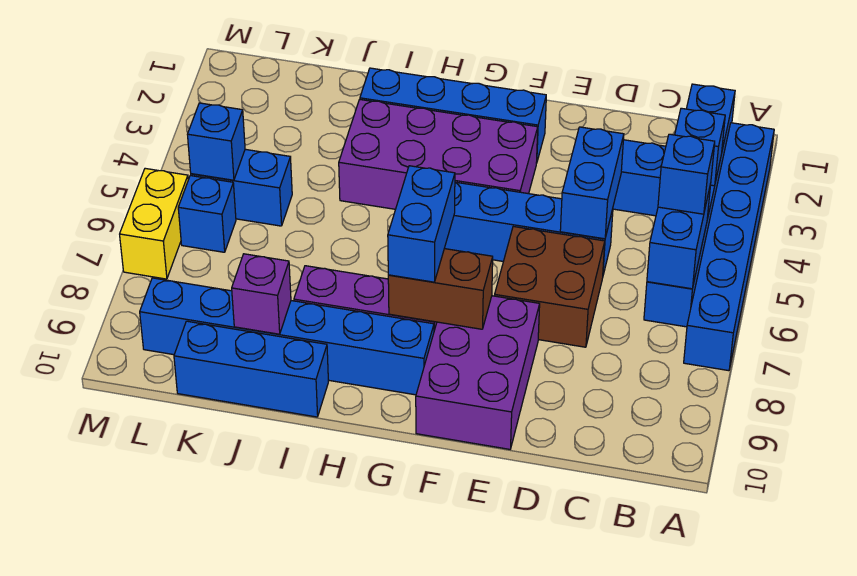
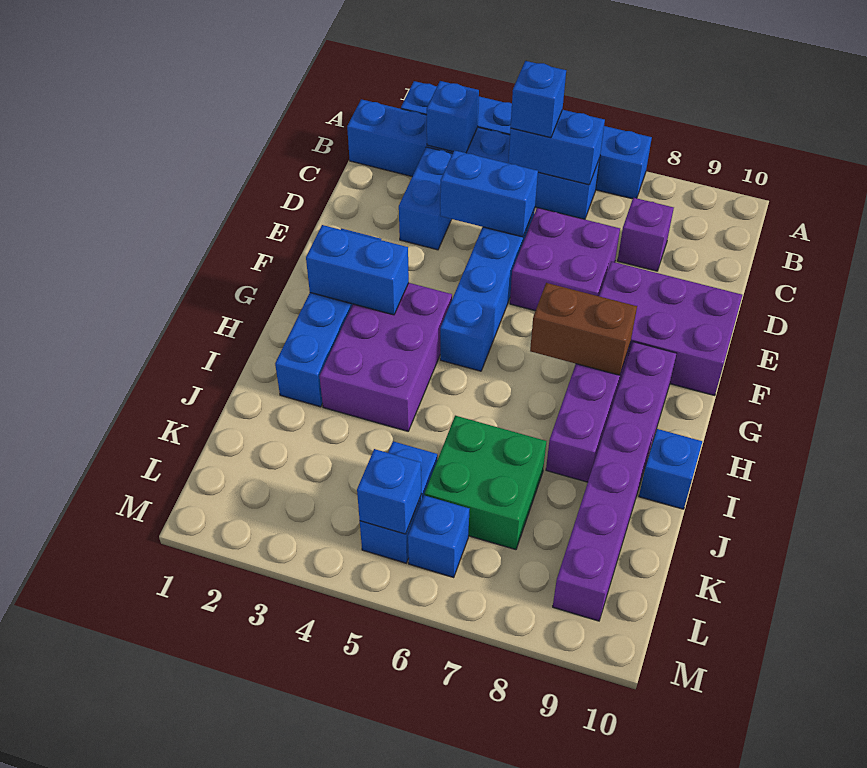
brown 2x2 brick [495,227,605,347] -> purple 2x2 brick [510,208,620,311]
purple 2x4 brick [339,100,538,209] -> purple 2x3 brick [320,283,452,431]
brown 1x2 brick [388,249,493,329] -> brown 1x2 brick turned to [530,283,637,375]
blue 1x2 brick [388,166,455,282] -> blue 1x2 brick moved to [306,225,409,315]
blue 1x6 brick [140,278,434,395] -> purple 1x6 brick [553,342,677,621]
blue 1x3 brick [174,321,328,417] -> blue 1x1 brick [639,429,702,509]
none -> green 2x2 brick [424,416,546,550]
purple 1x1 brick [232,254,291,334] -> purple 1x1 brick moved to [618,198,674,271]
yellow 1x2 brick [120,168,188,279] -> none

